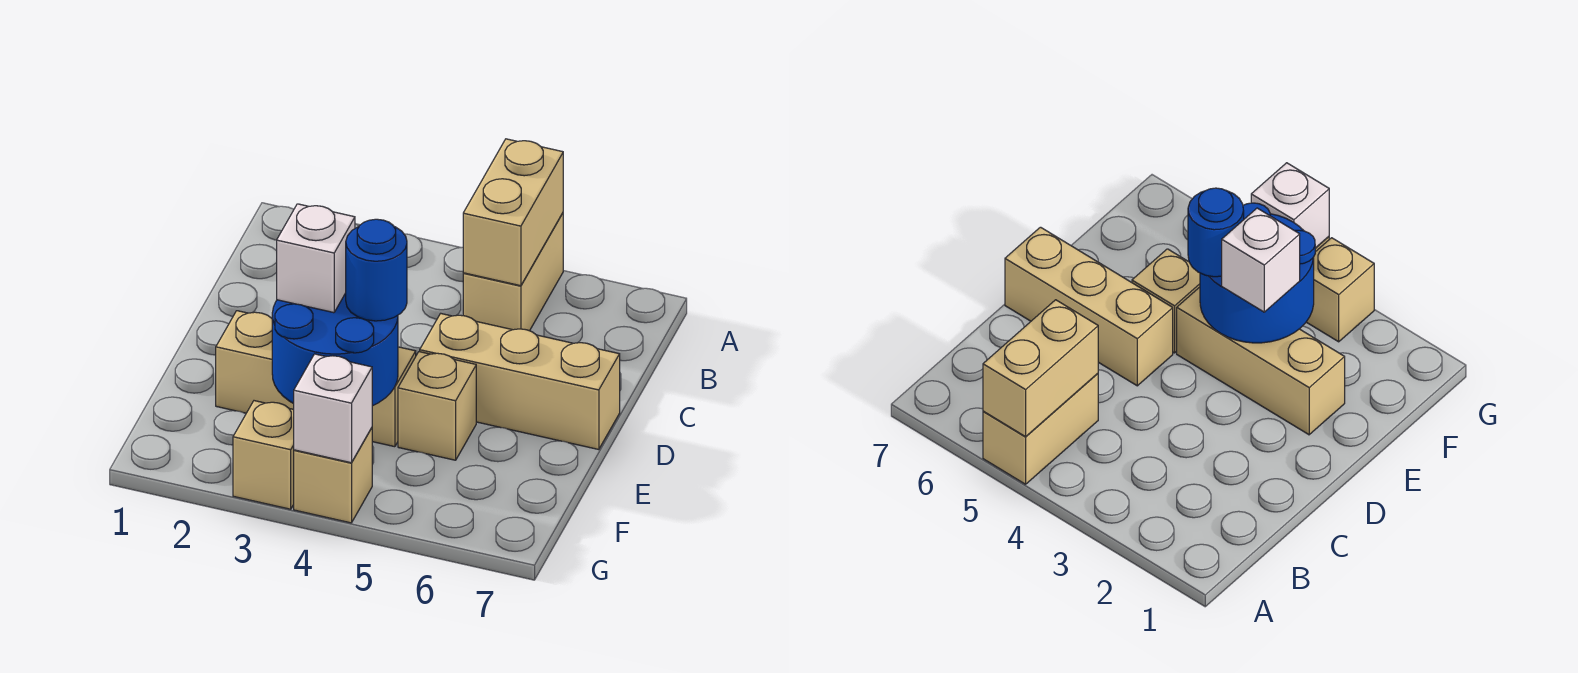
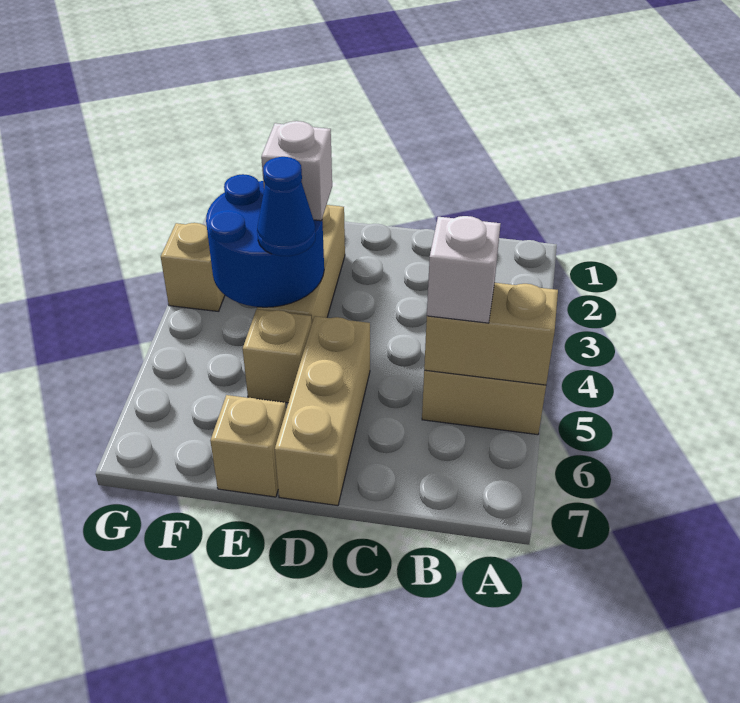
blue 1x1 round brick [346,219,407,321] -> blue 1x1 cone [257,157,316,256]
tan 1x1 brick [294,428,372,523] -> tan 1x1 brick moved to [210,395,286,497]
white 1x1 brick [294,354,372,463] -> white 1x1 brick moved to [427,216,501,323]

